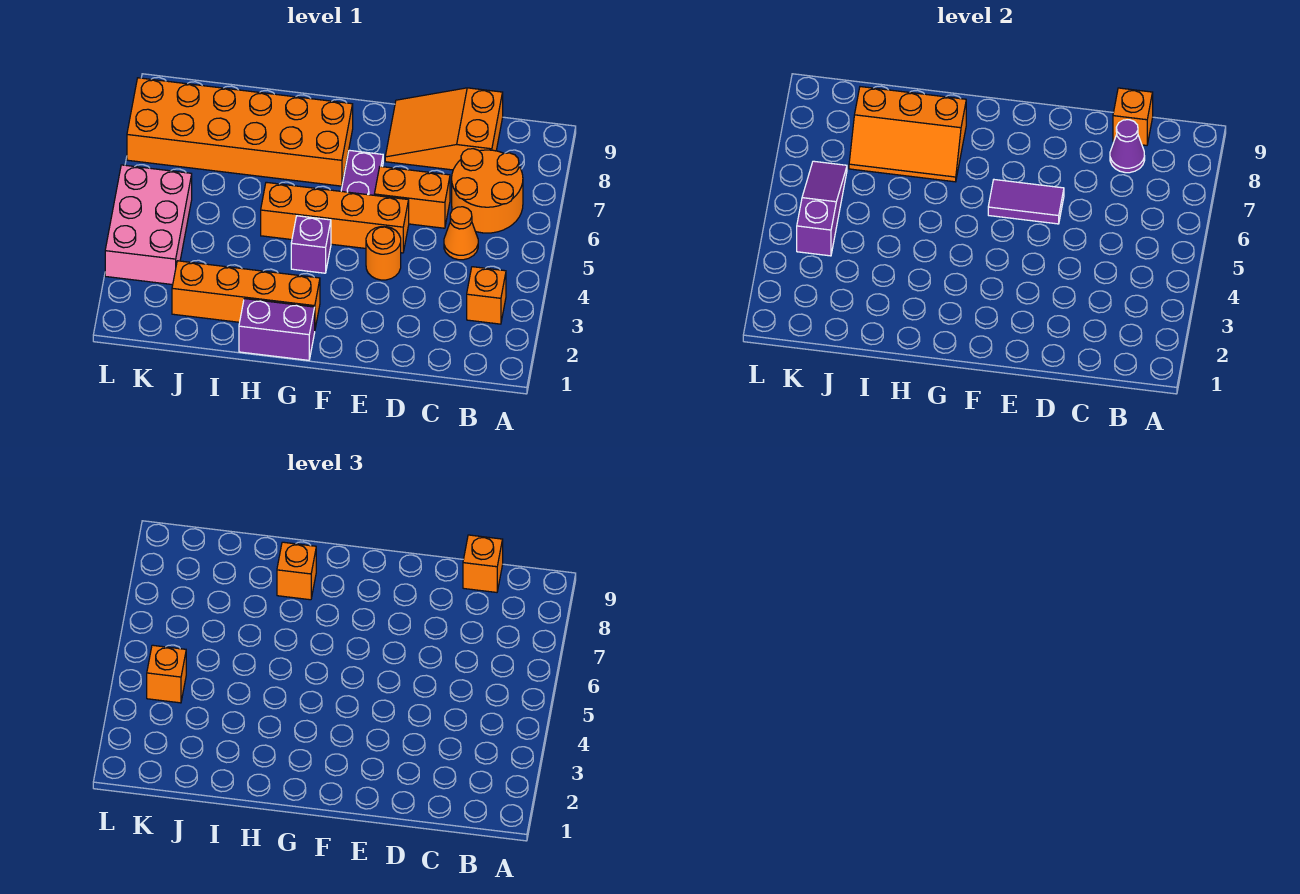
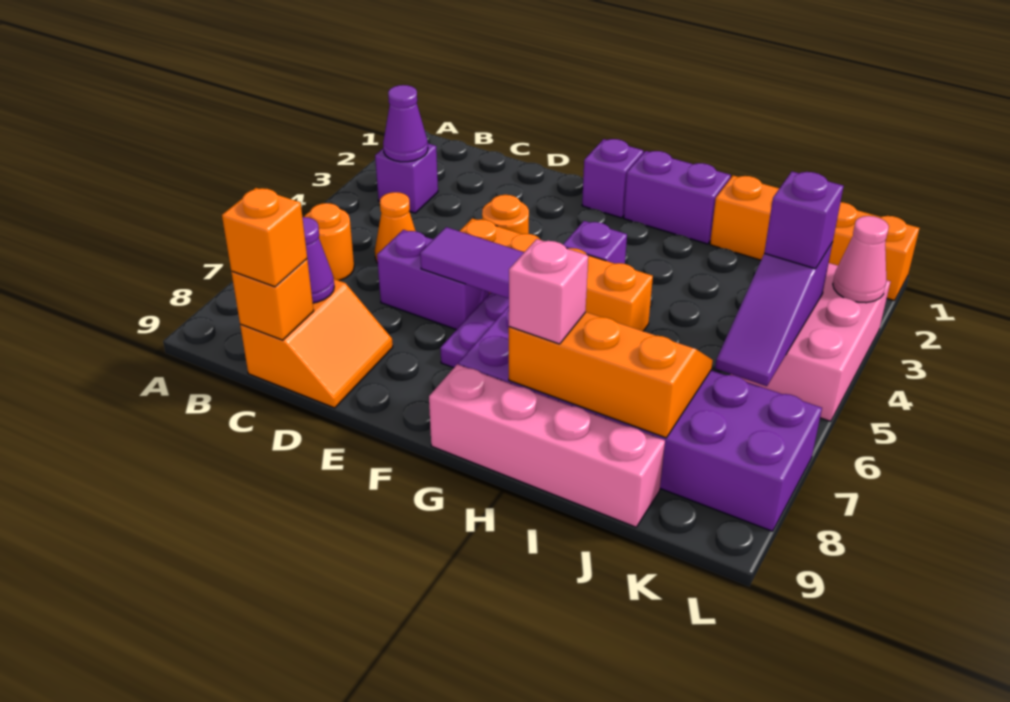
orange 1x1 brick [467,267,506,324] -> purple 1x1 brick [375,144,438,213]
none -> purple 1x1 cone [383,85,428,162]
orange 2x2 round brick [452,149,523,233] -> orange 1x1 round brick [304,203,354,280]
orange 2x3 slope [385,88,503,170] -> orange 2x2 slope [240,279,393,408]
orange 1x2 brick [374,166,450,228] -> purple 1x2 brick [377,230,489,330]
none -> purple 1x1 brick [582,139,643,218]
orange 1x4 brick [172,261,320,328] -> orange 1x4 brick moved to [710,175,919,301]
orange 2x6 brick [127,78,353,186] -> purple 2x6 brick [459,306,822,531]
none -> pink 1x4 brick [429,364,665,527]
orange 1x1 brick [277,542,316,600] -> pink 1x1 brick [509,239,588,344]
orange 1x1 brick [147,645,186,703] -> purple 1x1 brick [764,172,844,269]
none -> pink 1x1 cone [833,216,889,303]

